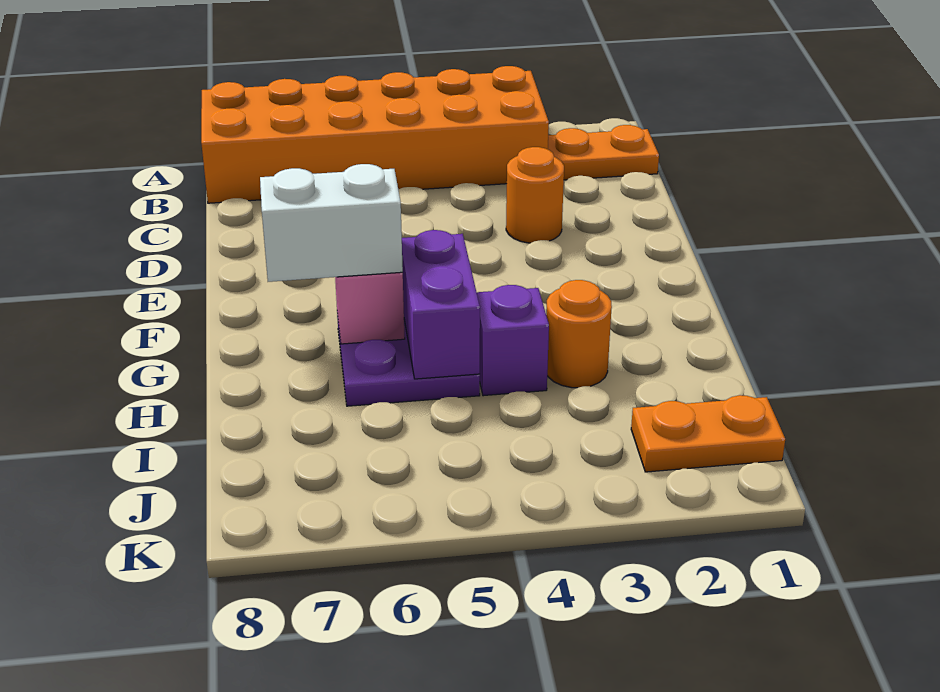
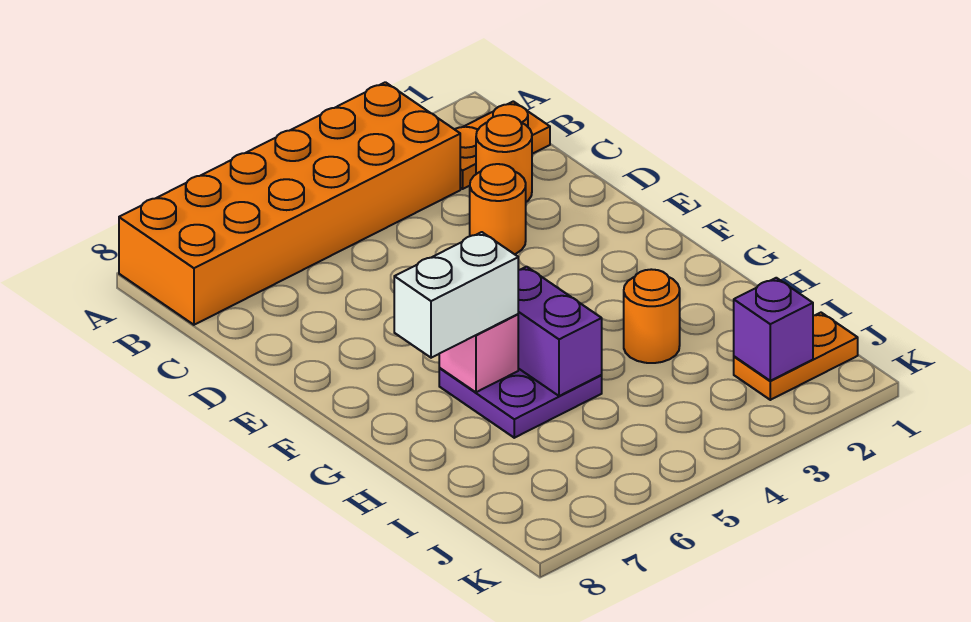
none -> orange 1x1 round brick [476,115,532,202]
purple 1x1 brick [477,285,549,396] -> purple 1x1 brick moved to [734,278,813,381]

